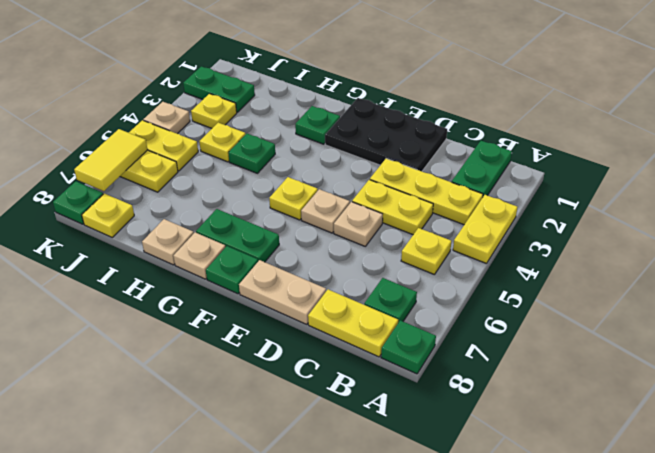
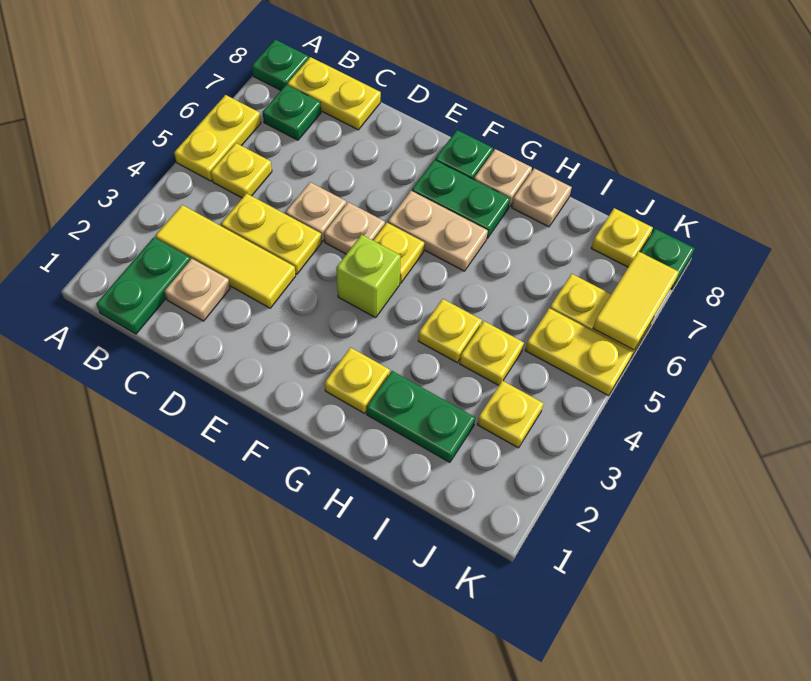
yellow 1x2 plate [453,195,518,264] -> yellow 1x2 plate moved to [174,95,261,181]
yellow 1x3 plate [370,158,483,225] -> yellow 1x3 tile [155,205,296,308]
black 2x3 plate [325,98,447,171] -> none
tan 1x2 plate [239,260,326,324] -> tan 1x2 plate moved to [388,191,488,271]
none -> lime 1x1 brick [336,235,401,318]
green 1x1 plate [295,106,340,144] -> yellow 1x1 plate [325,348,390,413]
green 1x1 plate [228,134,275,173] -> yellow 1x1 plate [418,299,482,363]
green 1x2 plate [183,66,255,112] -> green 1x2 plate moved to [367,371,475,462]
tan 1x1 plate [143,102,190,134] -> tan 1x1 plate moved to [165,259,230,321]

